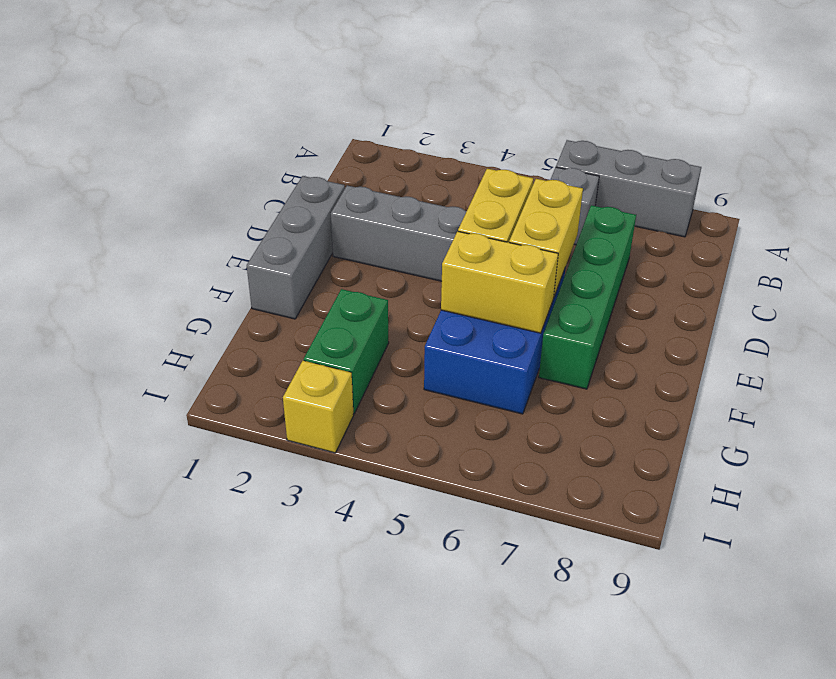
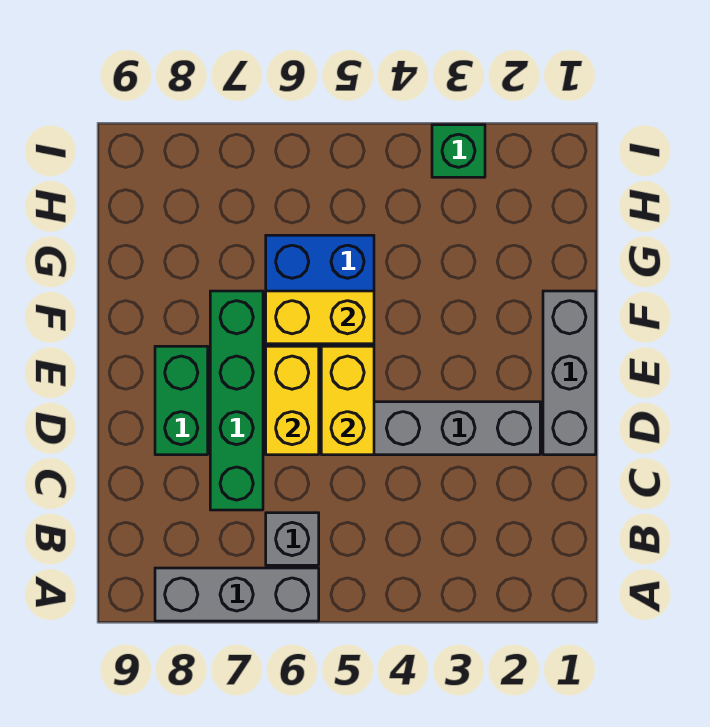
green 1x2 brick [304,289,389,414] -> green 1x2 brick moved to [155,346,208,455]
yellow 1x1 brick [283,361,354,453] -> green 1x1 brick [432,125,485,177]

